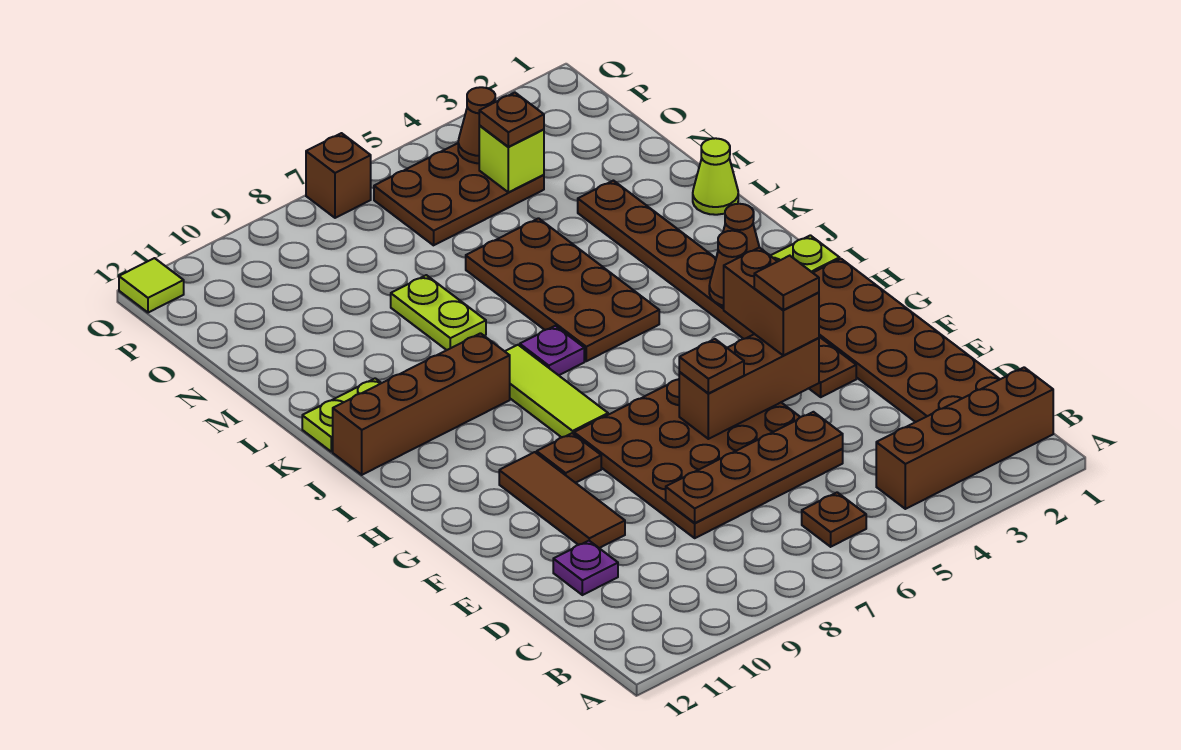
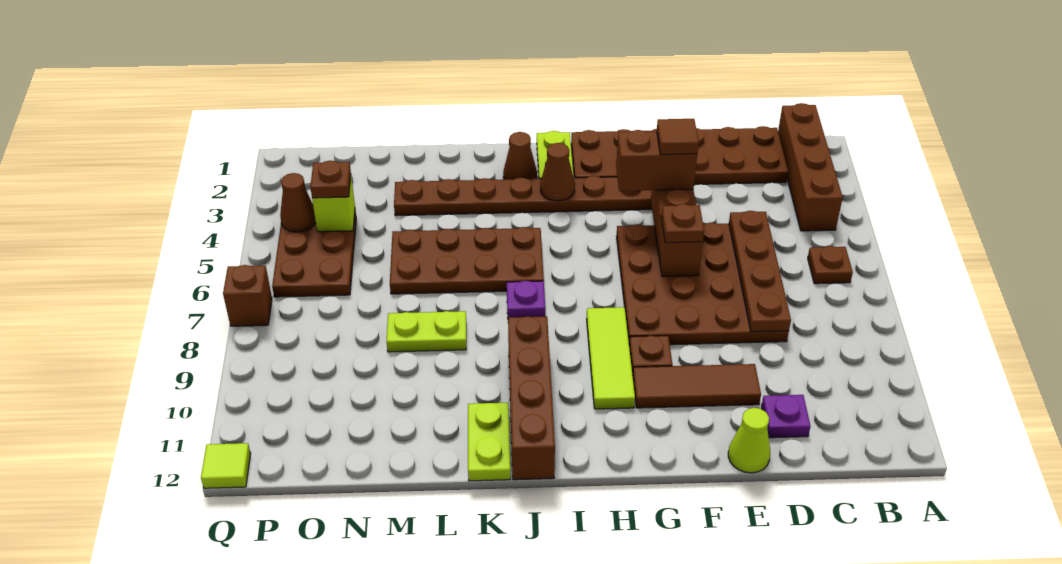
lime 1x3 tile [505,345,608,437] -> lime 1x3 tile turned to [587,307,635,409]
lime 1x1 cone [693,138,738,215] -> lime 1x1 cone moved to [728,408,770,473]

